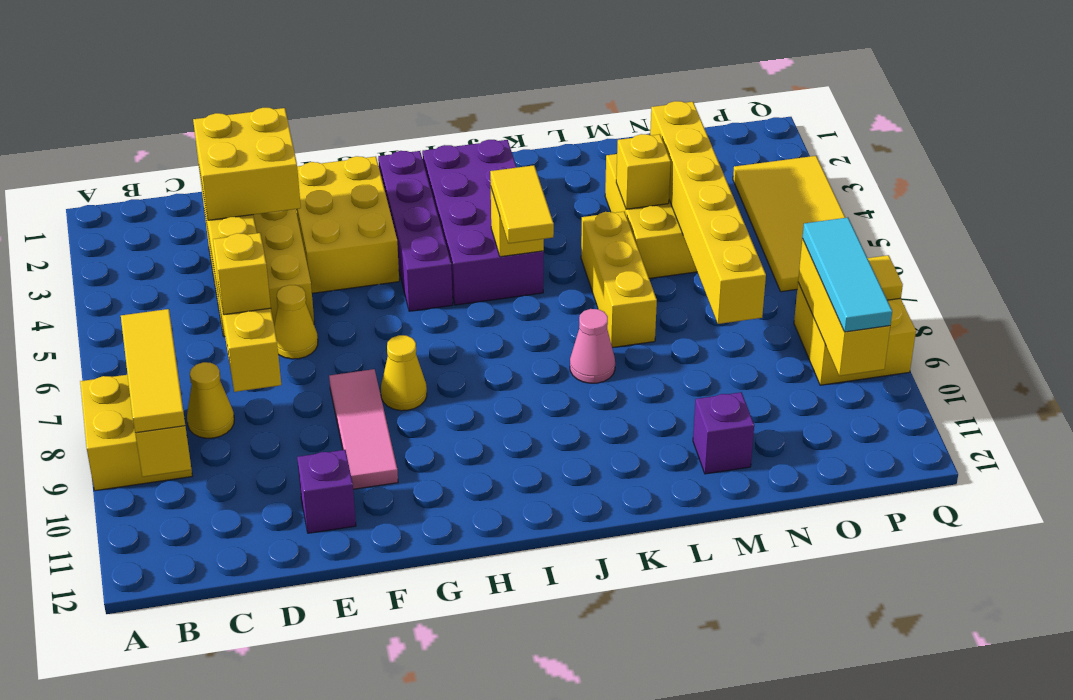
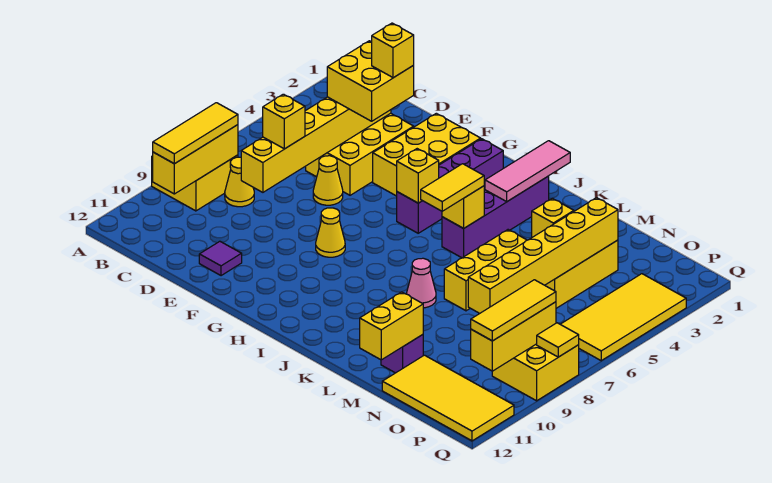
none -> yellow 1x1 brick [372,23,414,78]
purple 1x1 brick [297,450,356,533] -> purple 1x1 tile [199,241,242,276]
pink 1x3 tile [329,369,398,489] -> pink 1x3 tile moved to [485,141,570,201]
none -> yellow 1x1 brick [397,149,439,203]
purple 2x4 brick [422,140,544,305] -> purple 1x4 brick [442,176,549,258]
none -> yellow 1x2 brick [360,292,423,360]
none -> yellow 2x4 tile [382,355,514,441]
cyan 1x3 tile [802,218,892,332] -> yellow 1x3 tile [471,280,556,341]

